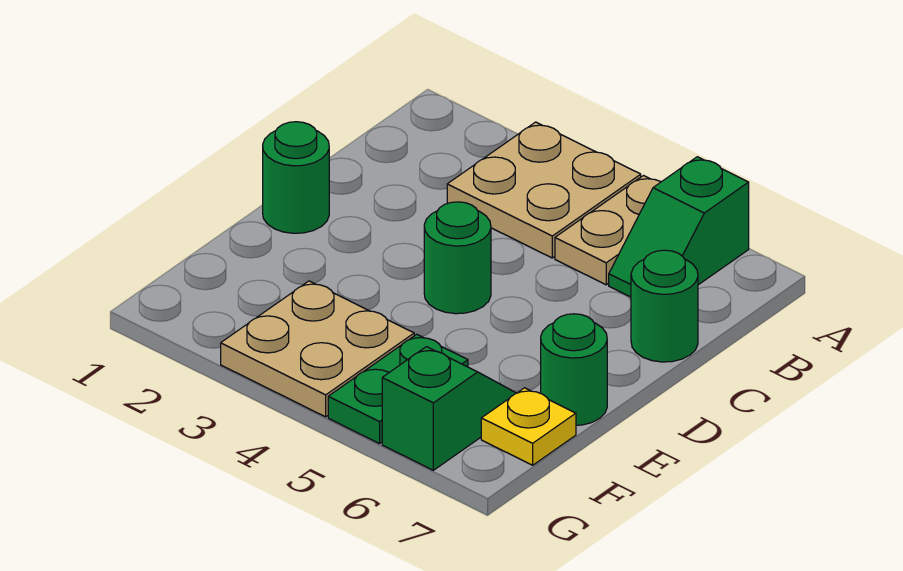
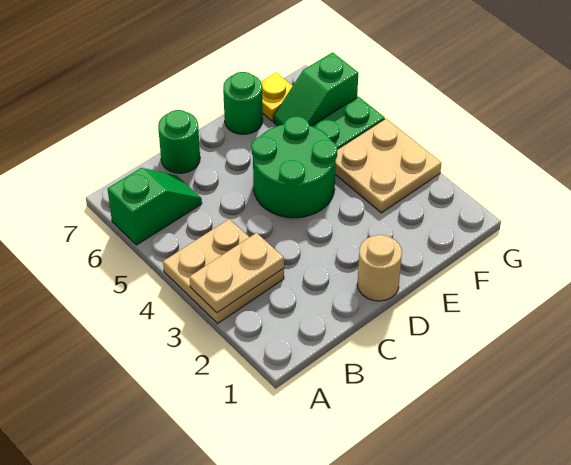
tan 1x2 plate [555,176,661,285] -> tan 1x2 plate moved to [189,233,284,313]
green 1x1 round brick [263,122,329,233] -> tan 1x1 round brick [357,235,402,301]
green 1x1 round brick [424,202,491,314] -> green 2x2 round brick [251,116,337,218]

